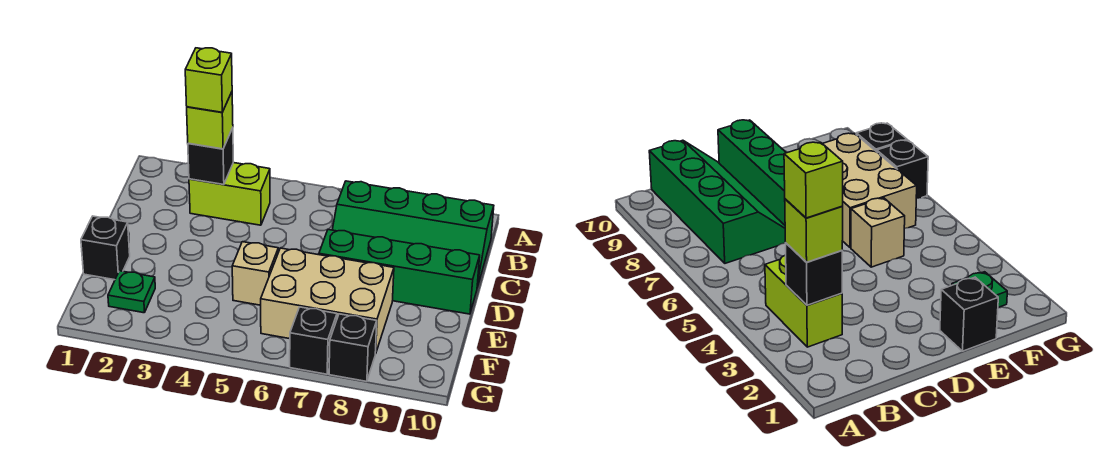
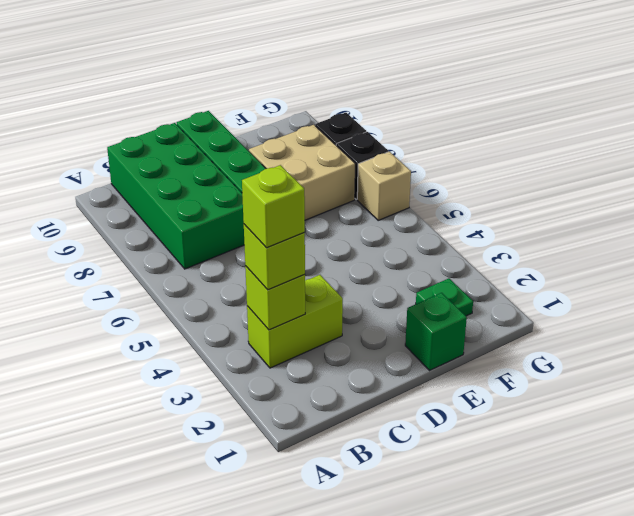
lime 1x2 brick [189,163,270,225] -> lime 1x2 brick turned to [247,275,343,368]
black 1x1 brick [188,128,233,185] -> lime 1x1 brick [245,266,305,330]
green 2x4 slope [332,181,494,287] -> green 2x4 brick [107,123,244,269]
black 1x1 brick [81,216,130,280] -> green 1x1 brick [405,293,467,371]
tan 1x1 brick [232,242,278,305] -> tan 1x1 brick moved to [357,152,411,220]
tan 2x3 brick [261,248,394,354] -> tan 2x2 brick [249,125,355,220]

